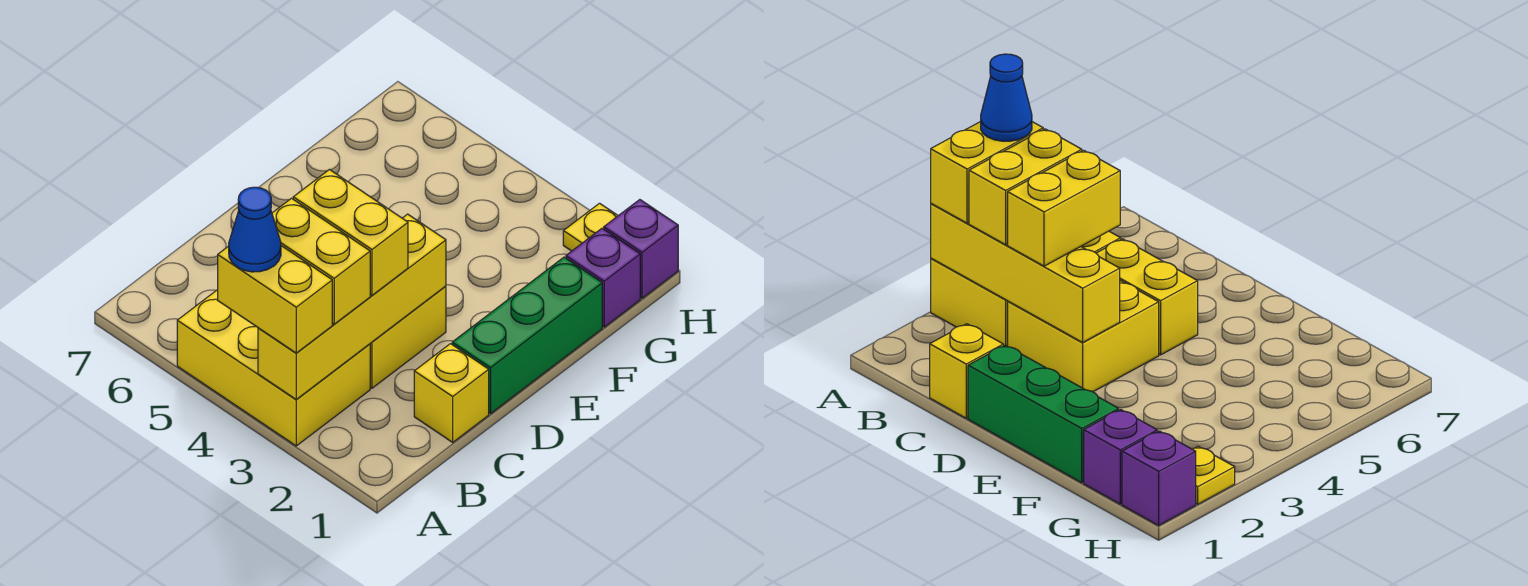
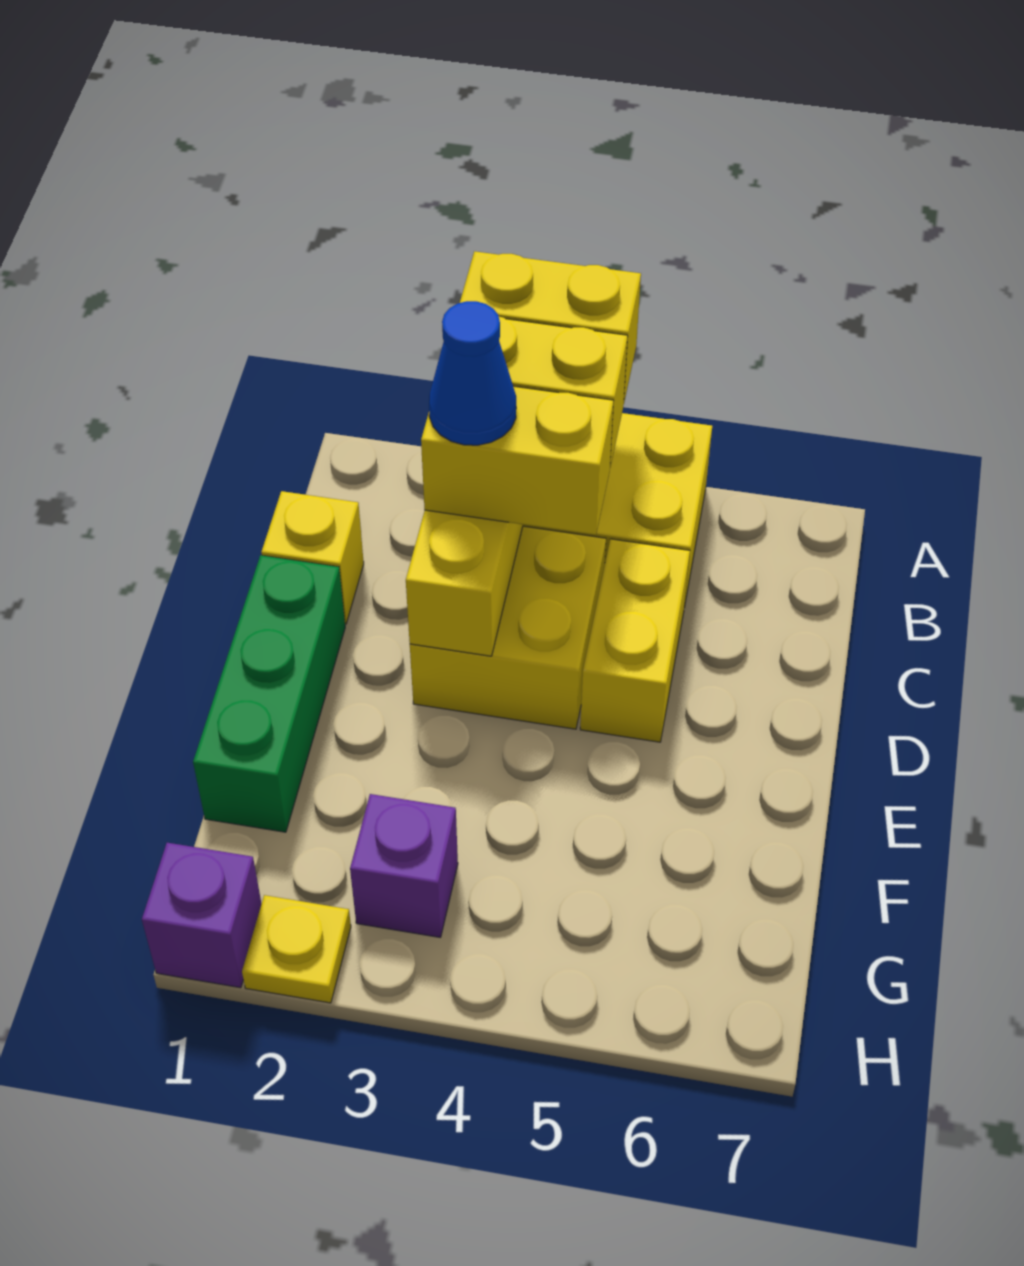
blue 1x1 cone [229,187,281,272] -> blue 1x1 cone moved to [429,301,516,445]
purple 1x1 brick [566,229,640,327] -> purple 1x1 brick moved to [350,794,458,937]

